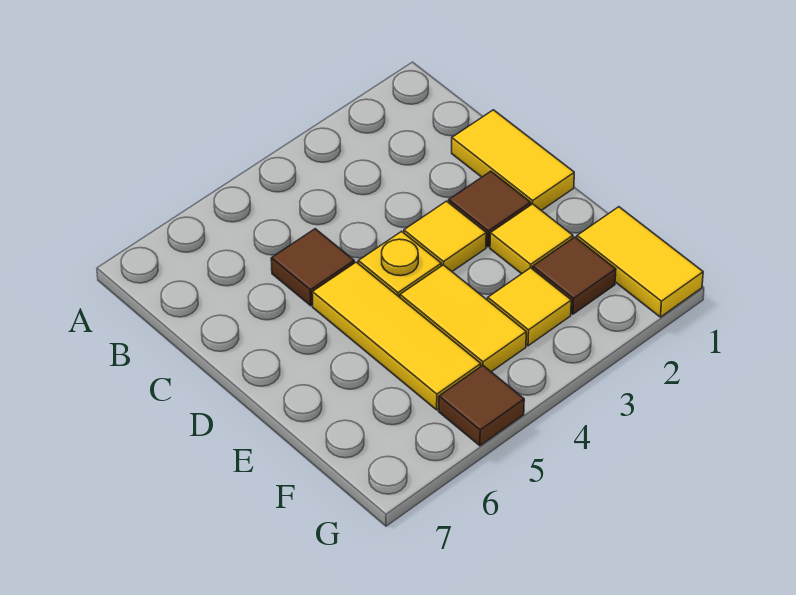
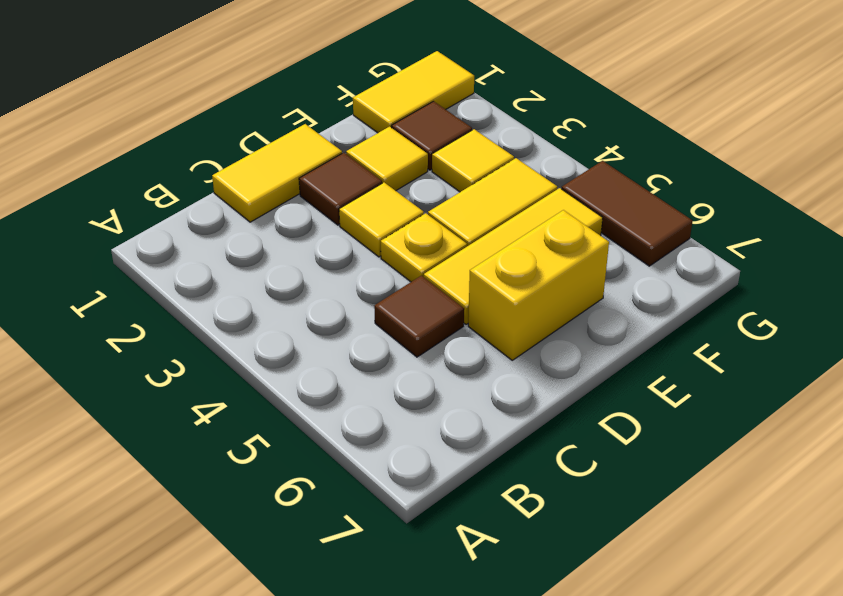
none -> yellow 1x2 brick [468,210,609,360]
brown 1x1 tile [439,366,524,446] -> brown 1x2 tile [562,161,692,266]

